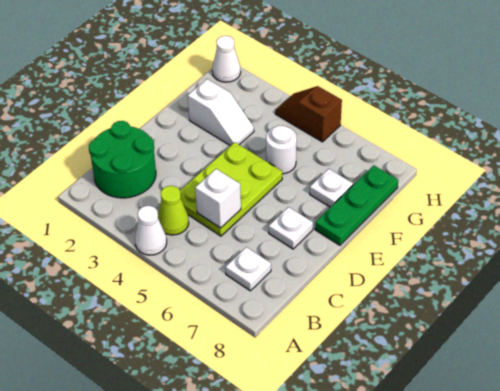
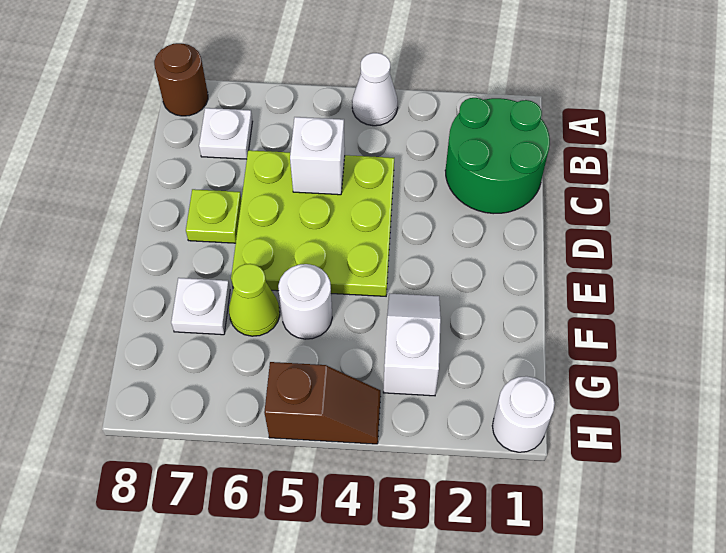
none -> brown 1x1 round brick [154,43,208,116]
lime 1x1 cone [158,186,189,235] -> lime 1x1 cone moved to [229,264,280,336]
lime 2x3 plate [180,142,282,236] -> lime 3x3 plate [231,150,394,296]
white 1x1 plate [269,207,313,249] -> lime 1x1 plate [186,189,241,243]
green 1x3 plate [315,165,398,245] -> none
white 1x2 slope [188,79,254,146] -> white 1x2 slope turned to [383,293,441,396]
white 1x1 cone [212,36,241,82] -> white 1x1 round brick [492,376,555,452]

